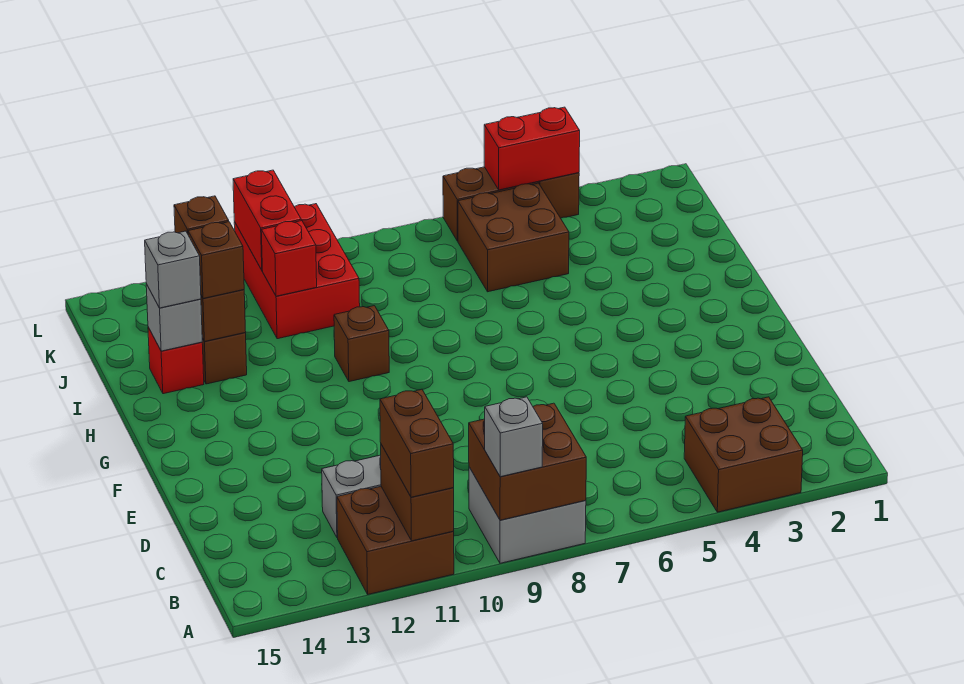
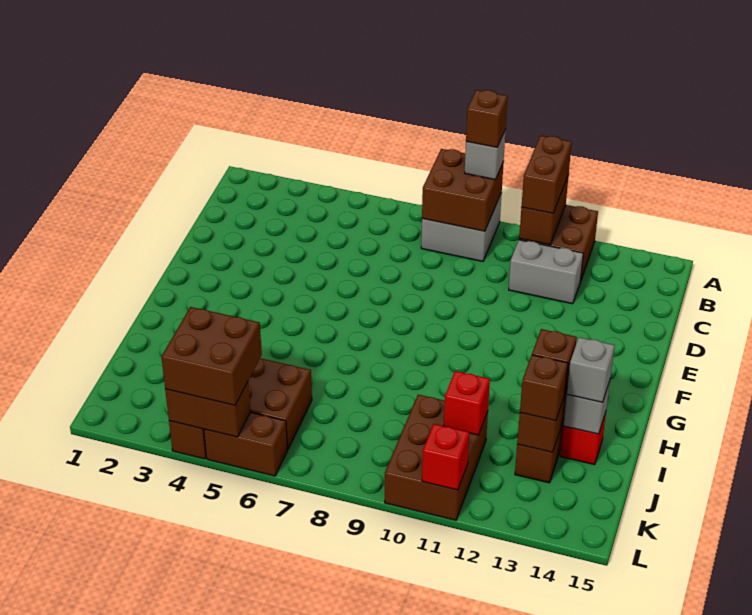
brown 2x2 brick [684,397,803,512] -> brown 2x2 brick moved to [161,307,262,405]
brown 1x1 brick [334,306,389,382] -> brown 1x1 brick moved to [466,90,508,147]
red 2x3 brick [234,204,360,339] -> brown 2x3 brick [385,395,488,520]
red 1x2 brick [233,170,301,270] -> red 1x1 brick [422,424,469,490]
red 1x2 brick [484,107,580,190] -> brown 1x2 brick [165,382,251,437]

